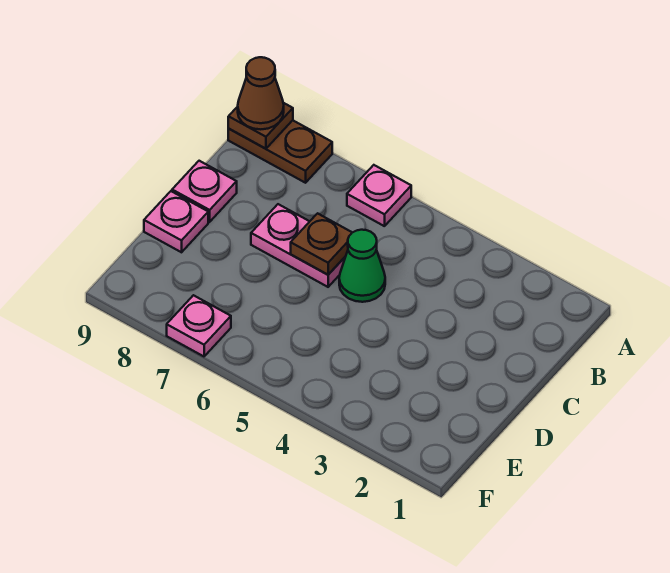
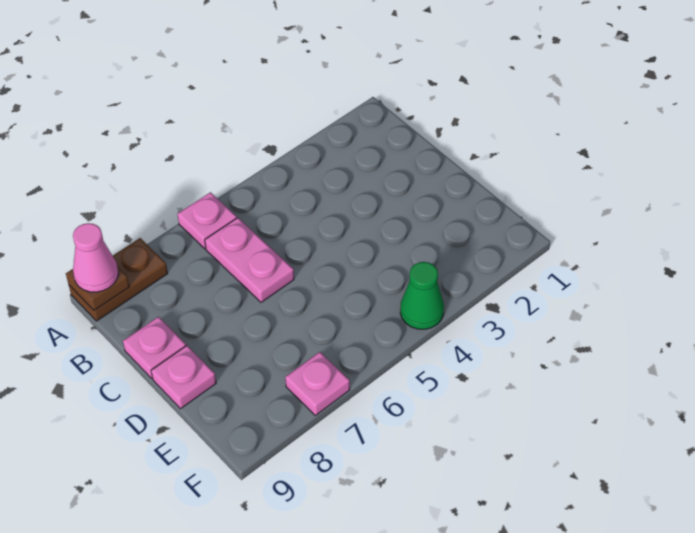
brown 1x1 cone [238,57,284,129] -> pink 1x1 cone [73,223,118,292]
green 1x1 cone [339,230,385,302] -> green 1x1 cone moved to [400,262,444,329]
pink 1x2 plate [251,204,345,287] -> pink 1x2 plate turned to [205,218,294,302]
brown 1x1 plate [291,213,352,275] -> none

